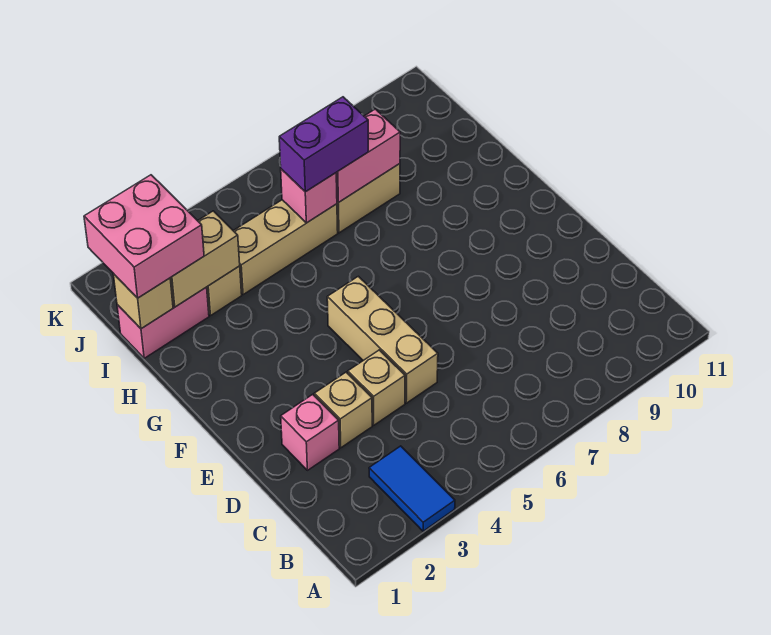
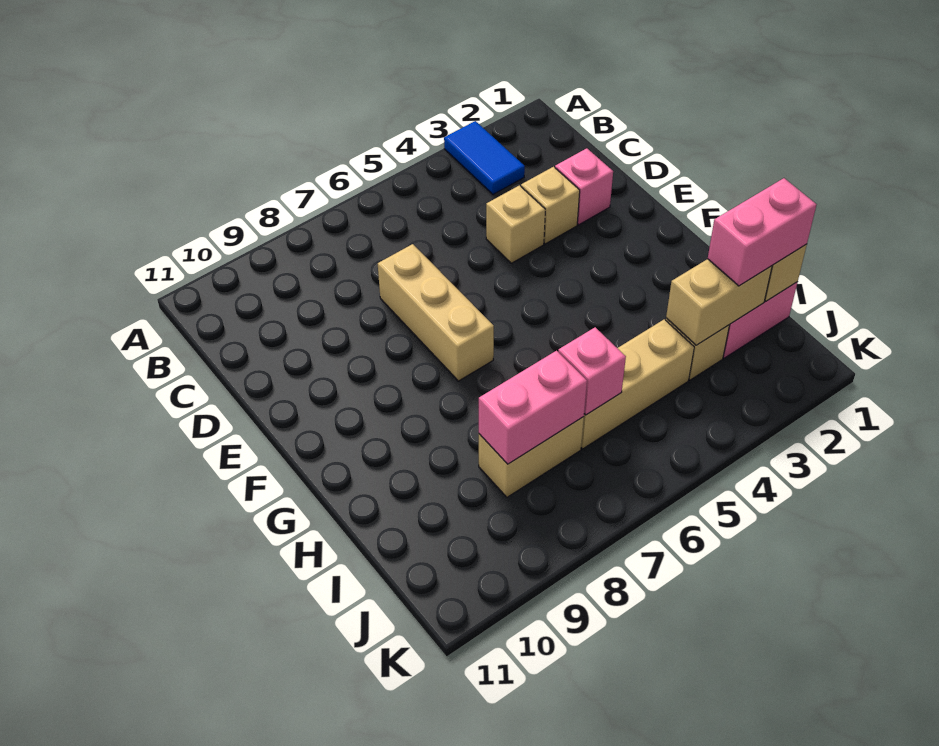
tan 1x3 brick [327,276,438,403] -> tan 1x3 brick moved to [378,244,494,381]
pink 2x2 brick [84,175,204,298] -> pink 1x2 brick [708,178,817,286]
purple 1x2 brick [279,97,368,192] -> none

